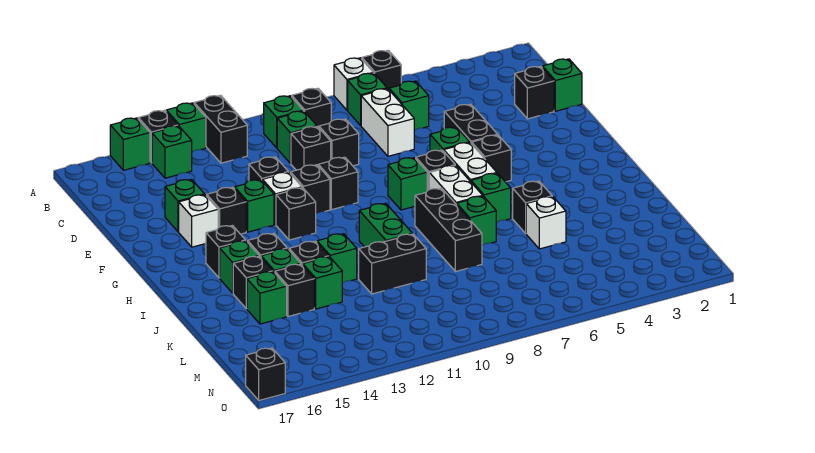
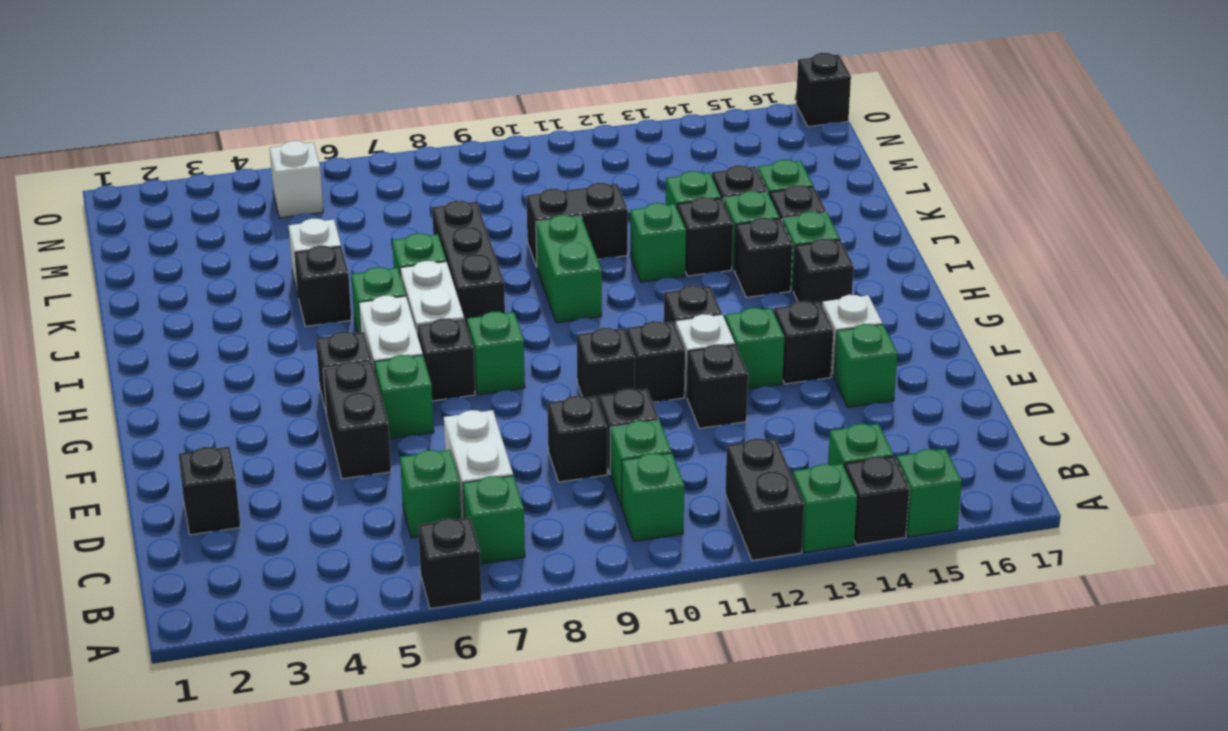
white 1x1 brick [334,58,373,110] -> white 1x1 brick moved to [270,141,323,218]
black 1x1 brick [292,88,331,127] -> none
green 1x1 brick [542,59,582,111] -> none

